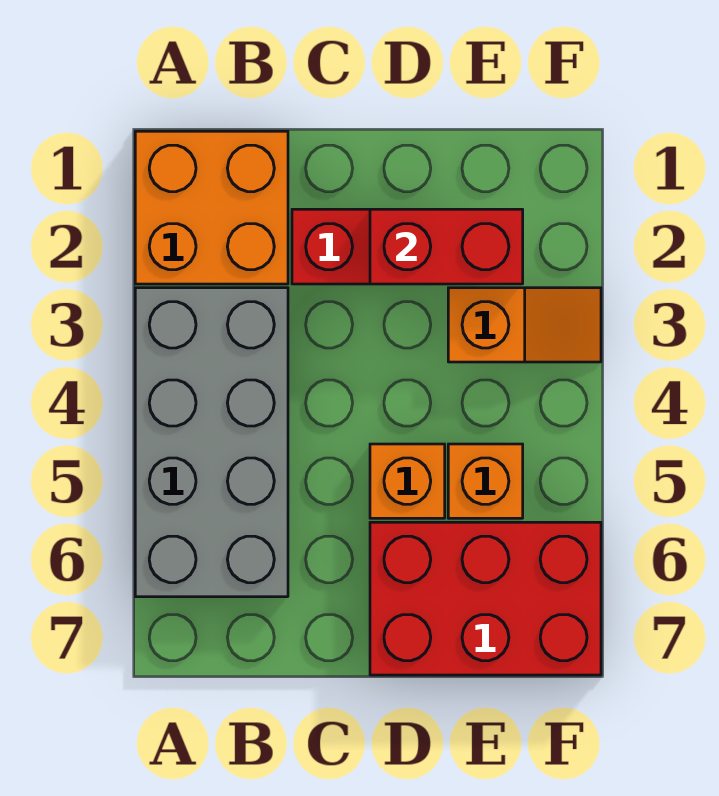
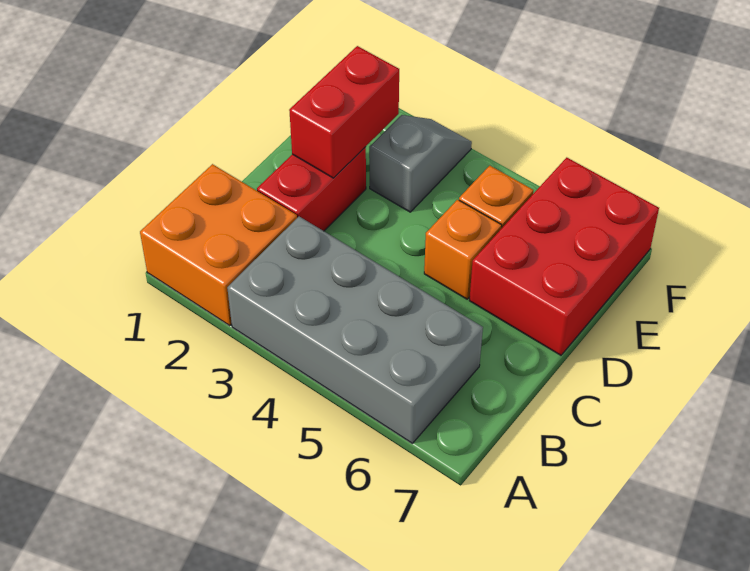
orange 1x2 slope [448,288,601,362] -> grey 1x2 slope [369,115,472,212]

